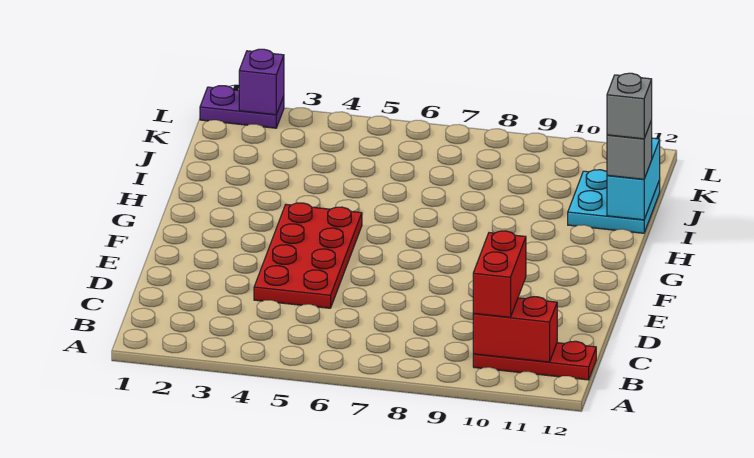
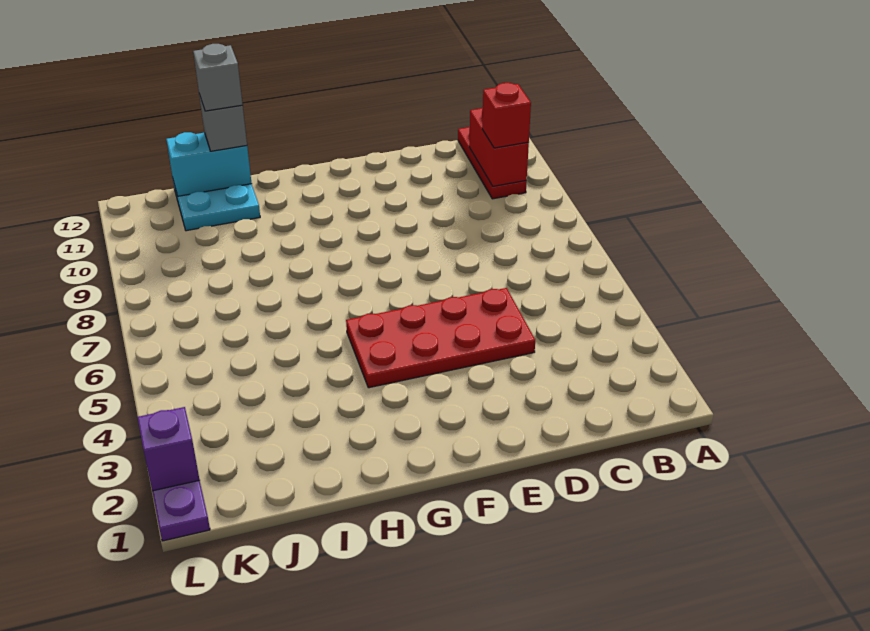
red 1x2 brick [473,231,526,317] -> red 1x1 brick [482,83,531,148]

